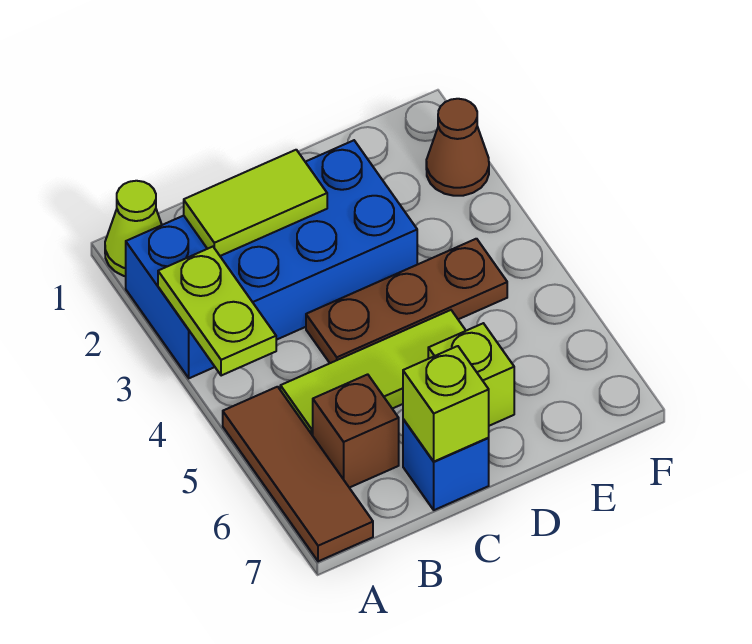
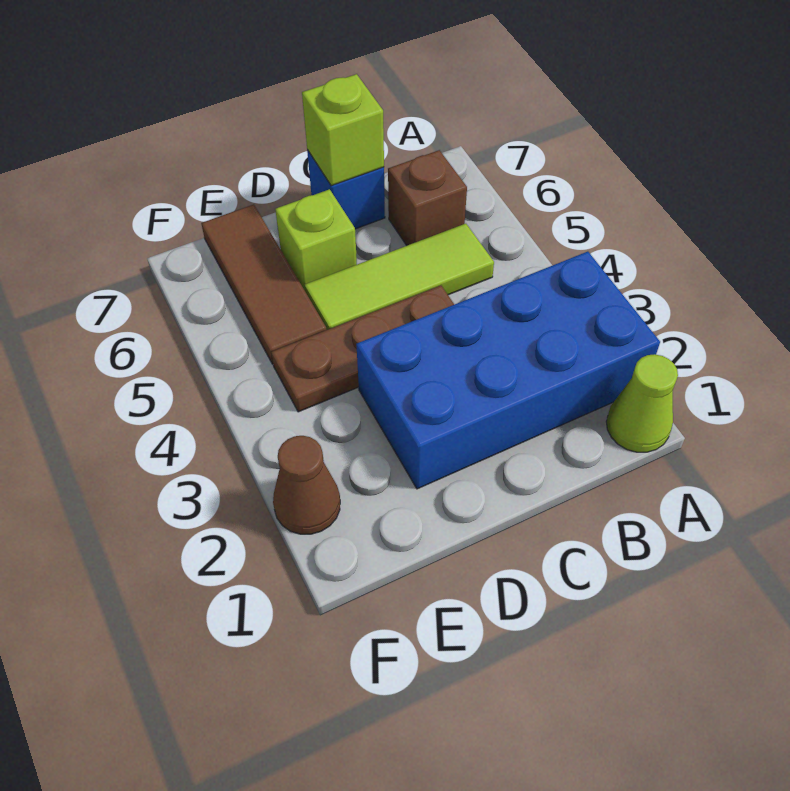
lime 1x2 plate [158,247,276,376] -> none
brown 1x3 tile [223,387,373,561] -> brown 1x3 tile moved to [201,204,327,364]
lime 1x2 tile [184,150,327,256] -> none

